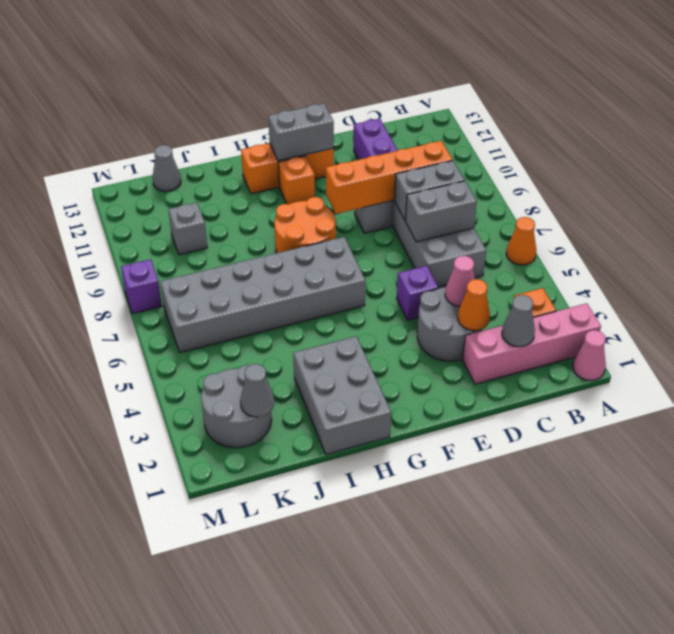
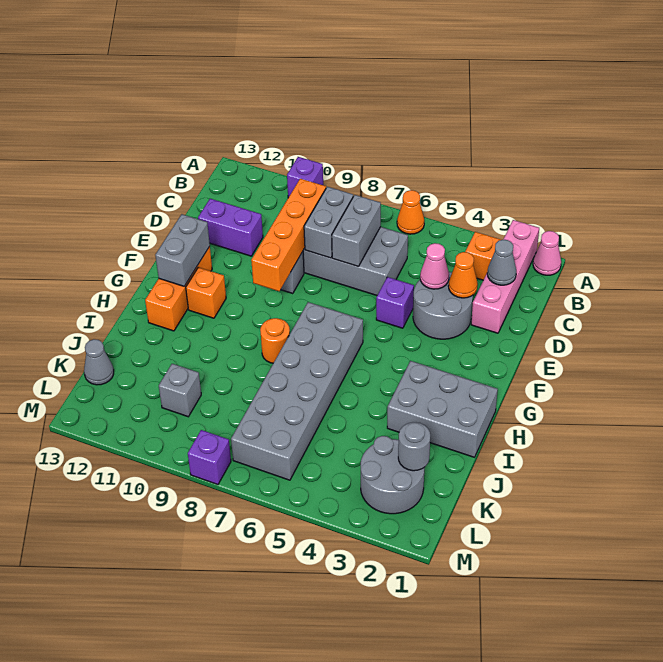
none -> purple 1x1 brick [287,157,323,198]
orange 2x2 round brick [274,197,336,253] -> orange 1x1 round brick [260,318,290,363]
grey 1x1 cone [240,364,274,417] -> grey 1x1 round brick [398,422,430,471]

